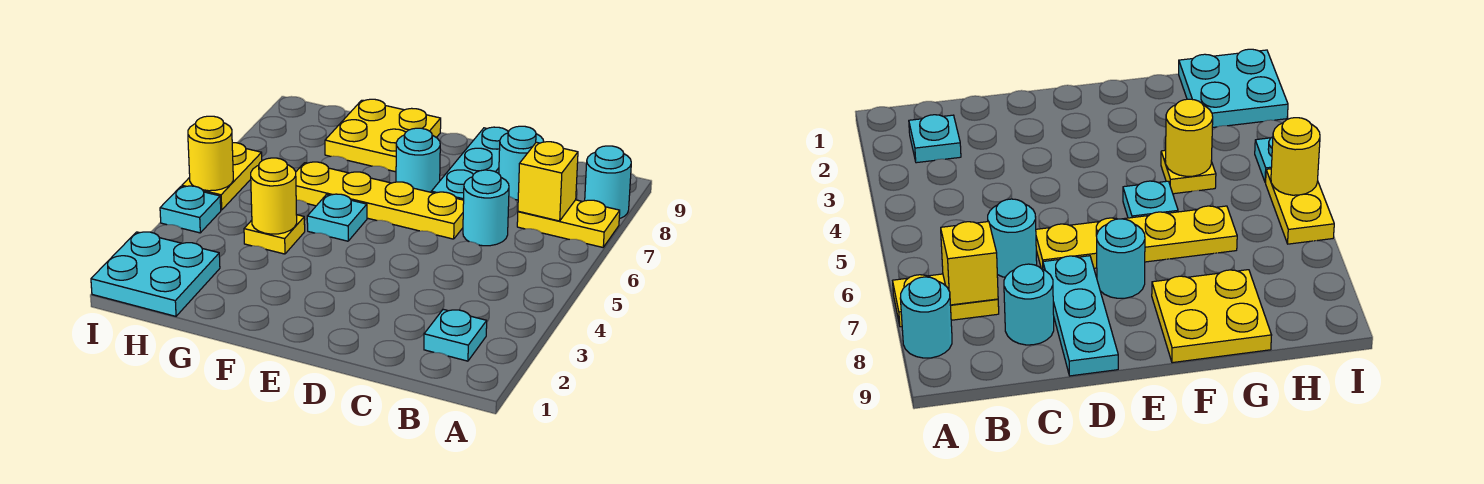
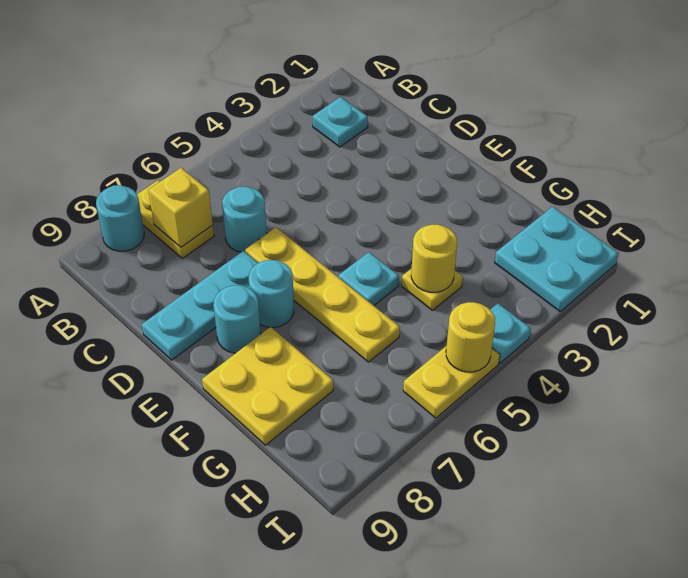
cyan 1x1 round brick [499,126,544,200] -> cyan 1x1 round brick moved to [213,285,261,353]

